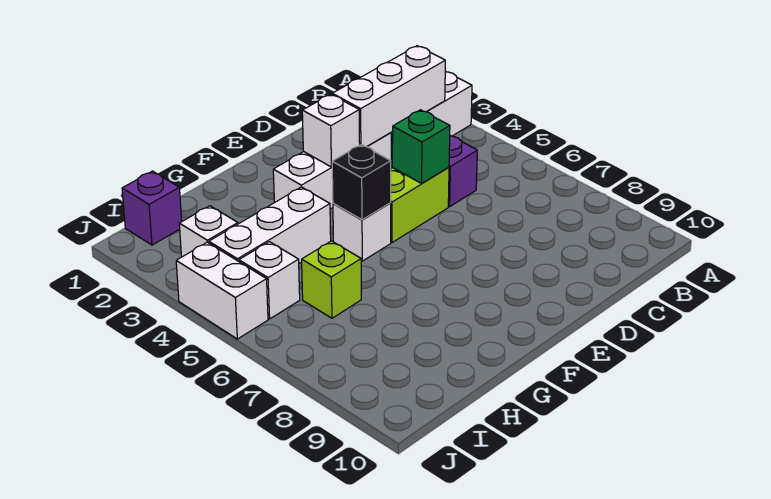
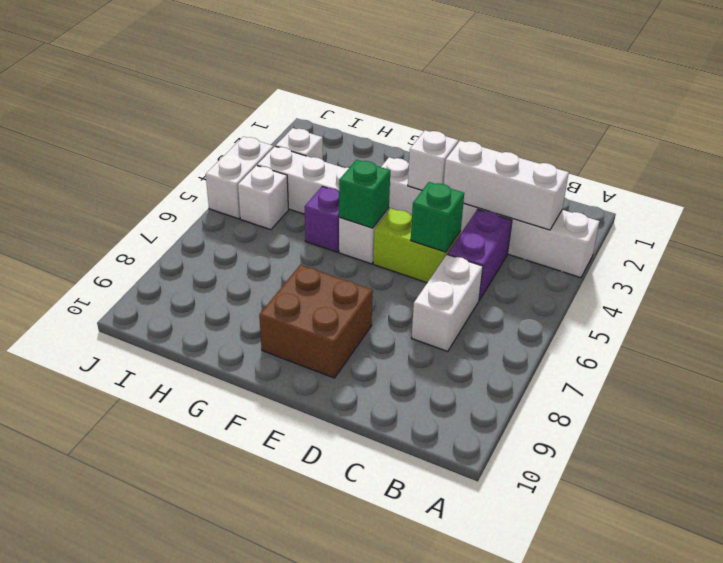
none -> white 1x2 brick [412,255,483,352]
none -> brown 2x2 brick [259,265,373,378]
black 1x1 brick [332,145,391,220] -> green 1x1 brick [339,160,390,228]
lime 1x1 brick [302,241,361,318] -> none
purple 1x1 brick [122,171,182,245] -> purple 1x1 brick moved to [305,187,339,252]

